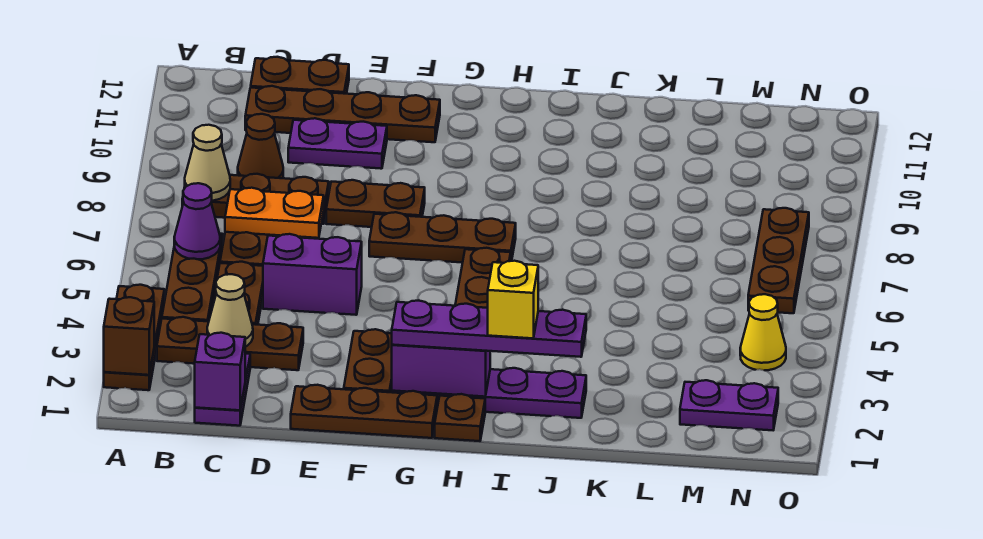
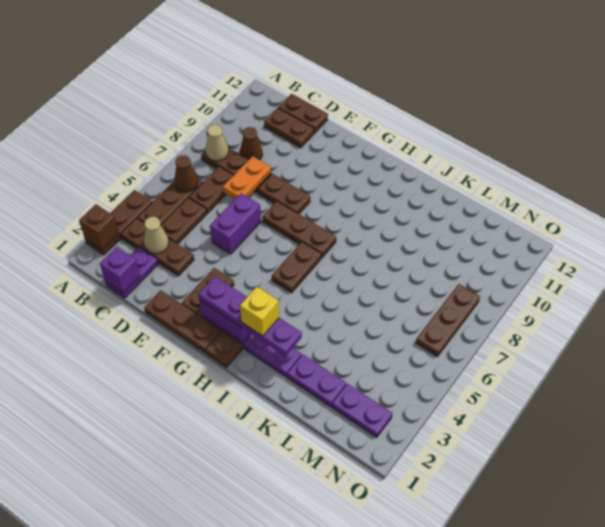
purple 1x1 cone [174,183,220,259] -> brown 1x1 cone [174,155,198,192]
orange 1x2 plate [225,188,324,238] -> orange 1x2 plate turned to [223,156,271,199]
brown 1x4 plate [245,86,440,142] -> brown 1x2 plate [264,108,314,148]
purple 1x2 brick [263,234,362,315] -> purple 1x2 brick turned to [210,193,261,254]
purple 1x2 plate [288,118,387,169] -> purple 1x2 plate moved to [287,355,346,406]
yellow 1x1 cone [740,294,786,370] -> none

